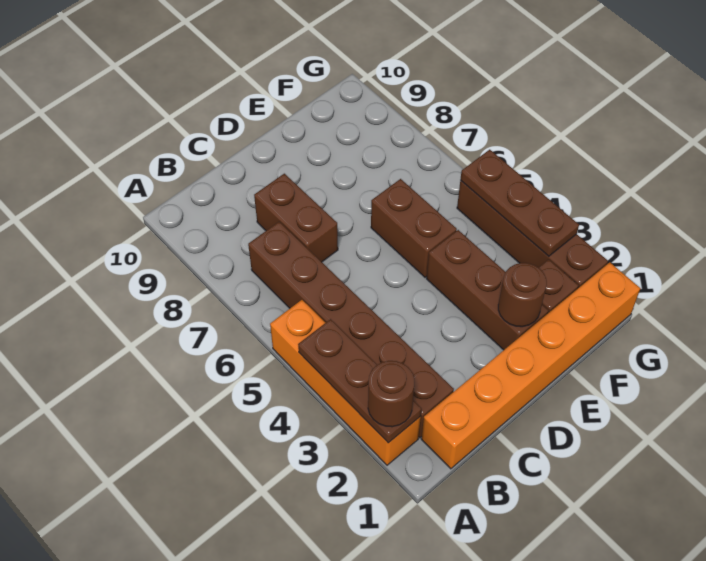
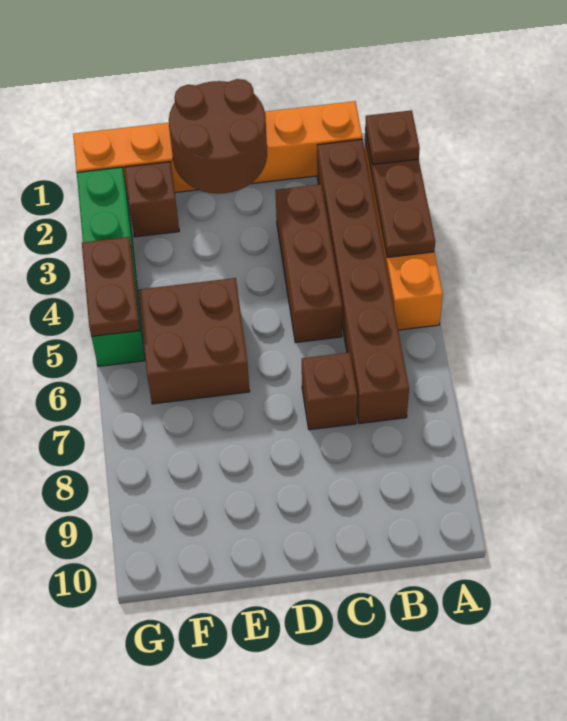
brown 1x1 round brick [368,361,414,427] -> brown 1x1 plate [365,110,420,165]
brown 1x2 brick [254,174,338,262] -> brown 1x1 brick [302,352,357,430]
brown 1x3 brick [427,230,549,350] -> brown 1x3 brick moved to [276,184,342,343]
brown 1x1 round brick [498,263,547,327] -> brown 2x2 round brick [169,79,267,194]
brown 1x2 brick [371,179,457,277] -> brown 2x2 brick [138,278,250,404]
brown 1x4 brick [457,181,608,288] -> green 1x4 brick [77,167,145,366]
brown 1x3 plate [460,150,579,256] -> brown 1x2 plate [82,237,140,336]

